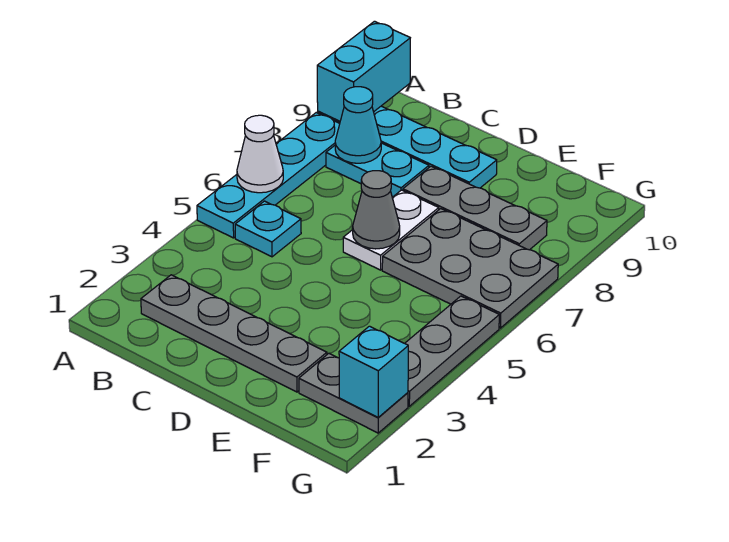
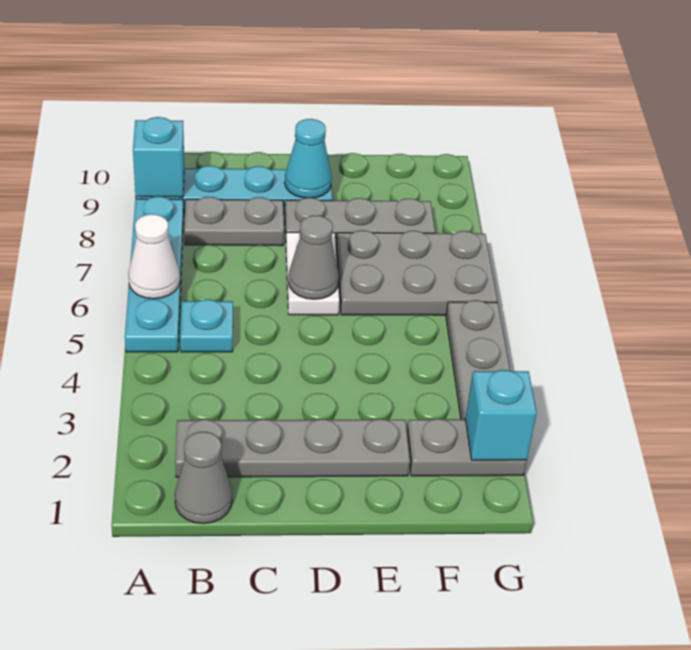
cyan 1x2 brick [317,21,410,121] -> cyan 1x1 brick [133,117,184,197]
none -> grey 1x1 cone [175,432,232,524]
cyan 1x2 plate [326,143,429,197] -> grey 1x2 plate [184,197,284,246]
cyan 1x1 cone [335,87,381,163] -> cyan 1x1 cone moved to [285,119,332,198]

